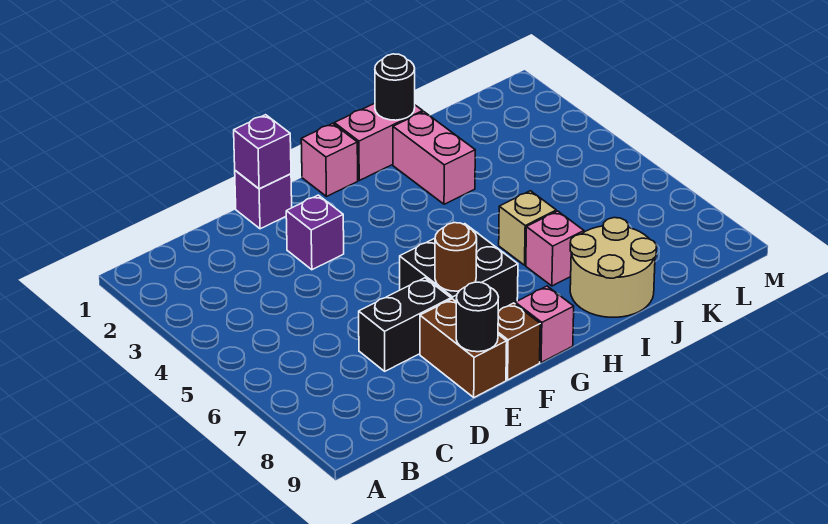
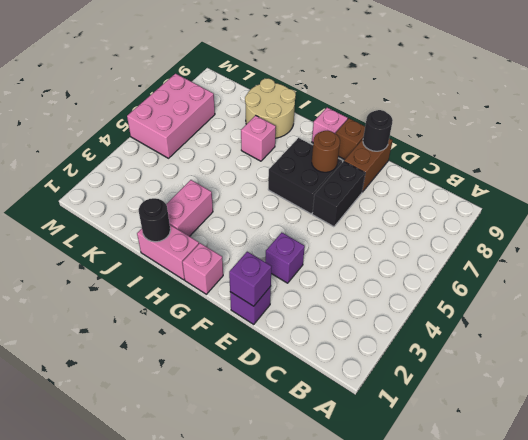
black 1x2 brick [359,278,451,371] -> black 1x2 brick turned to [312,161,365,227]
tan 1x1 brick [499,191,556,265] -> none
none -> pink 2x3 brick [127,74,215,158]

